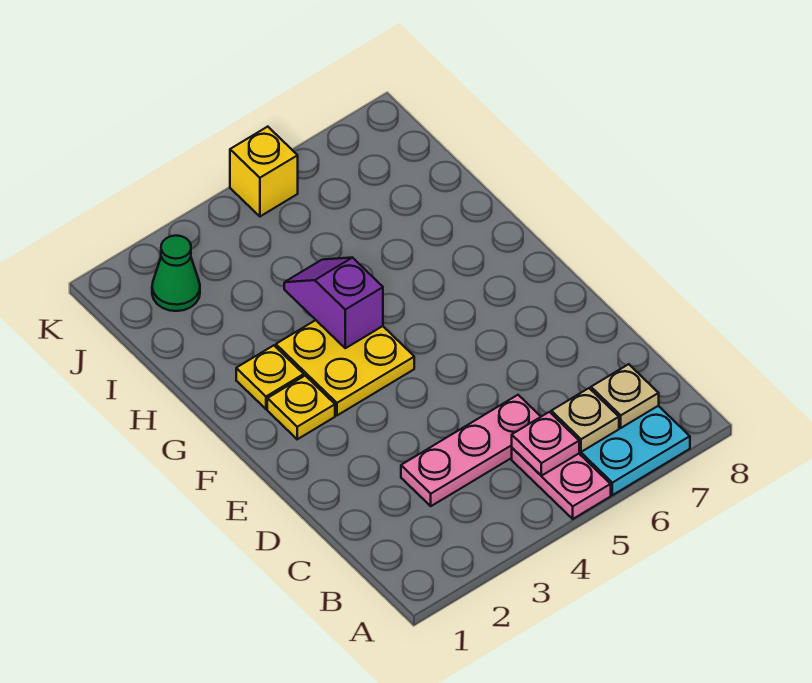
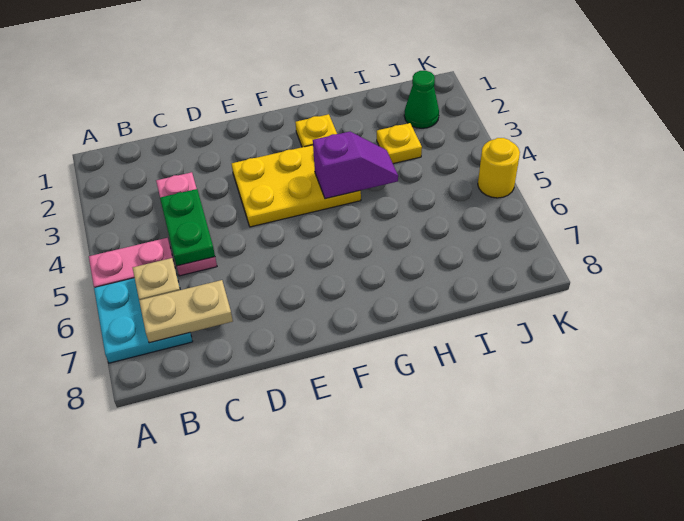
pink 1x1 plate [512,412,579,476] -> none
tan 1x1 plate [591,364,659,428] -> tan 1x2 plate [139,280,233,343]
none -> green 1x2 plate [160,189,215,266]
yellow 1x1 plate [267,376,335,439] -> yellow 1x1 plate moved to [377,123,422,164]
yellow 2x2 plate [276,320,414,415] -> yellow 2x3 plate [232,145,361,227]
yellow 1x1 brick [230,127,298,216] -> yellow 1x1 round brick [478,138,520,198]

